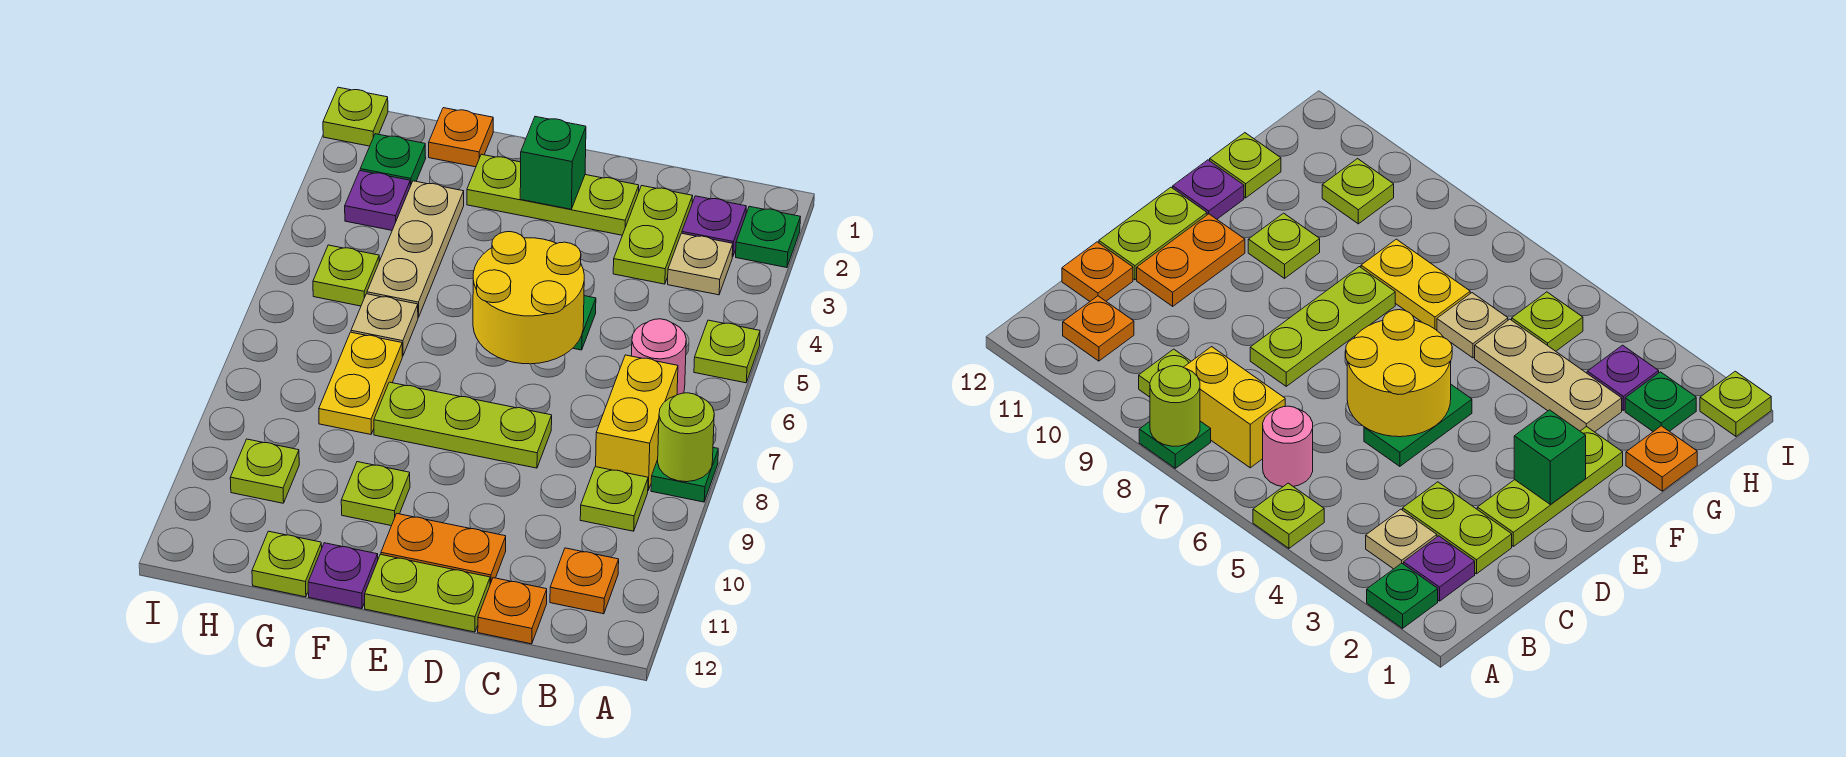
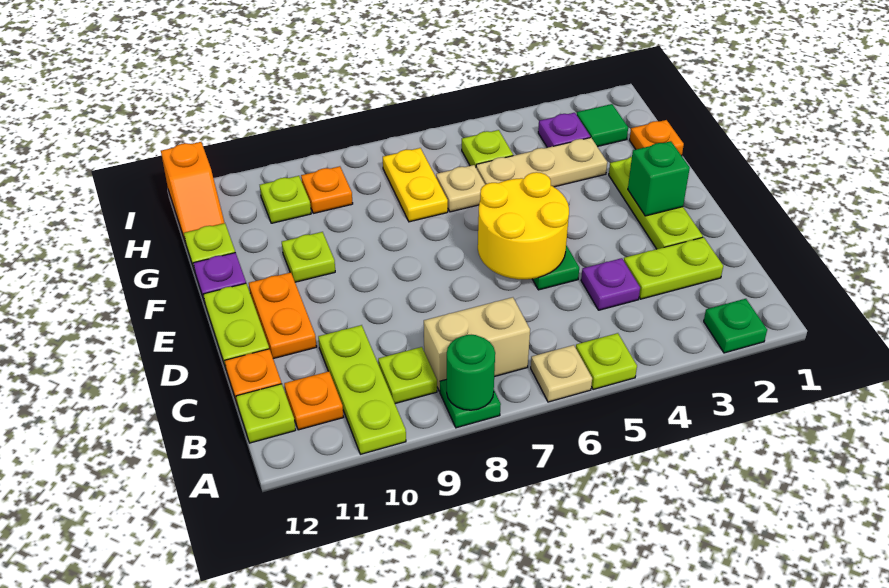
lime 1x1 round brick [658,393,714,482] -> green 1x1 round brick [447,335,495,410]
purple 1x1 plate [682,196,746,257] -> purple 1x1 plate moved to [581,258,640,310]
tan 1x1 plate [668,233,733,295] -> tan 1x1 plate moved to [531,345,592,402]
pink 1x1 round brick [632,319,686,395] -> none
yellow 1x2 brick [596,355,678,490] -> tan 1x2 brick [424,297,530,391]
lime 1x3 plate [374,382,552,468] -> lime 1x3 plate moved to [318,325,406,454]
yellow 1x2 plate [319,332,402,434] -> yellow 1x2 plate turned to [383,148,448,222]
green 1x1 plate [360,134,426,186] -> green 1x1 tile [577,104,628,147]
none -> orange 1x1 plate [301,166,353,213]
none -> orange 1x2 slope [161,142,224,240]
lime 1x1 plate [323,87,388,146] -> lime 1x1 plate moved to [236,384,296,443]

